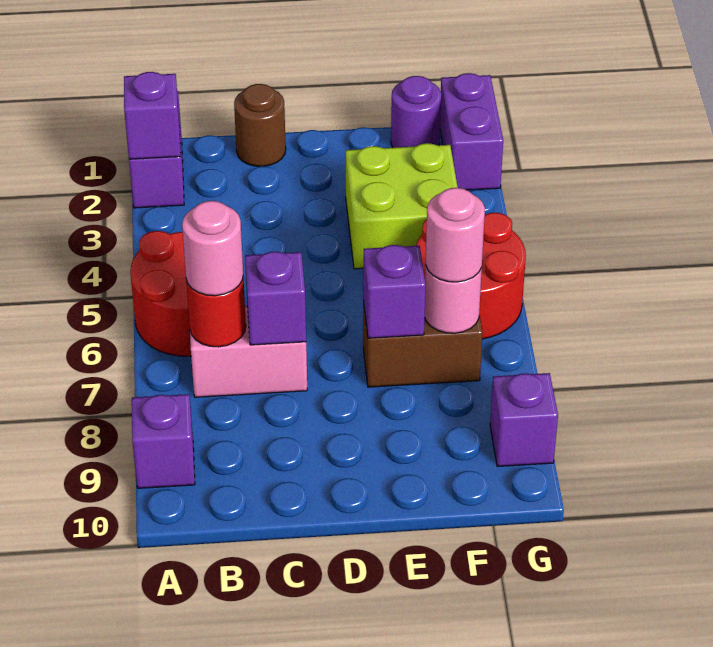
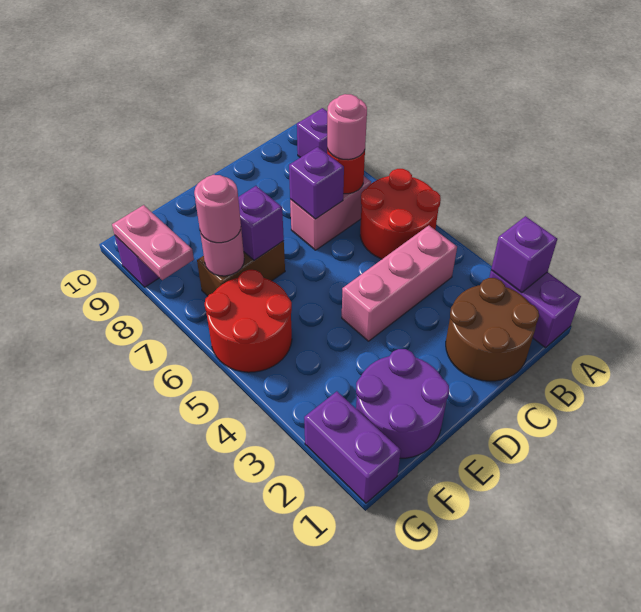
none -> pink 1x3 brick [342,226,457,341]
brown 1x1 round brick [234,84,286,166] -> brown 2x2 round brick [446,278,539,381]
lime 2x2 brick [345,143,458,269] -> none
purple 1x1 round brick [391,76,441,148] -> purple 2x2 round brick [356,349,449,458]
none -> pink 1x2 plate [112,205,194,280]

